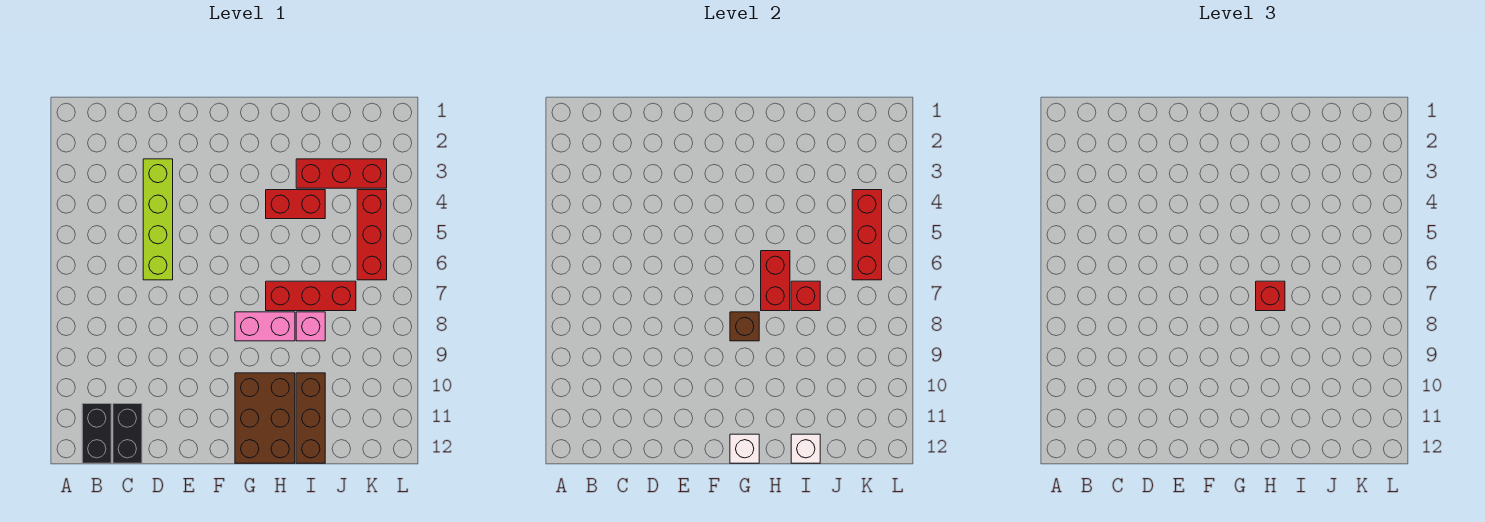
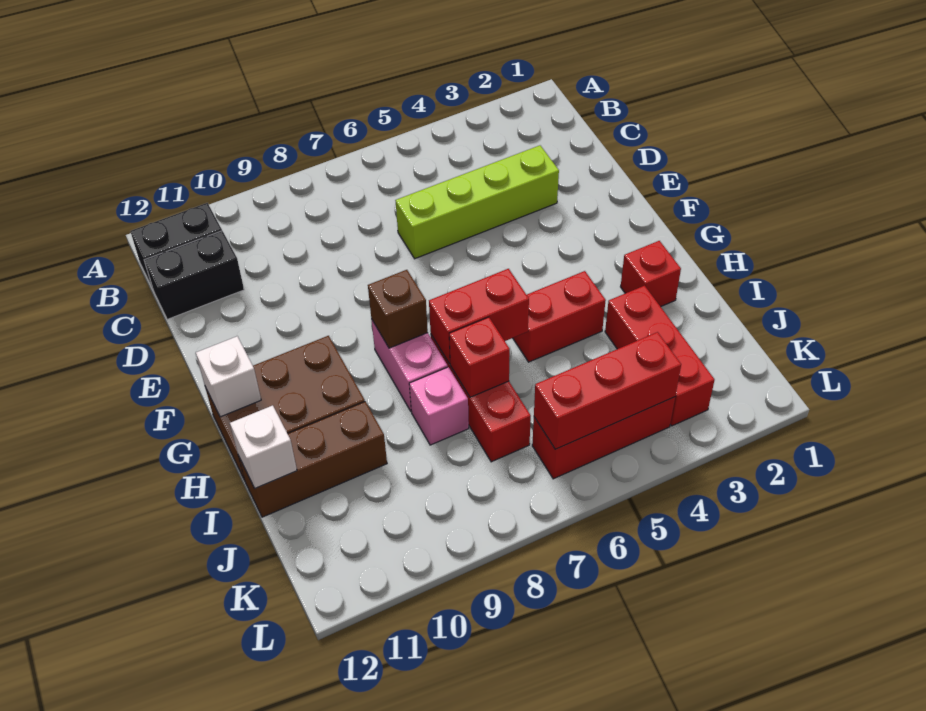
red 1x2 brick [266,190,325,219] -> red 1x2 brick turned to [513,271,606,362]
red 1x1 brick [1256,281,1285,311] -> red 1x1 brick moved to [621,241,681,307]

